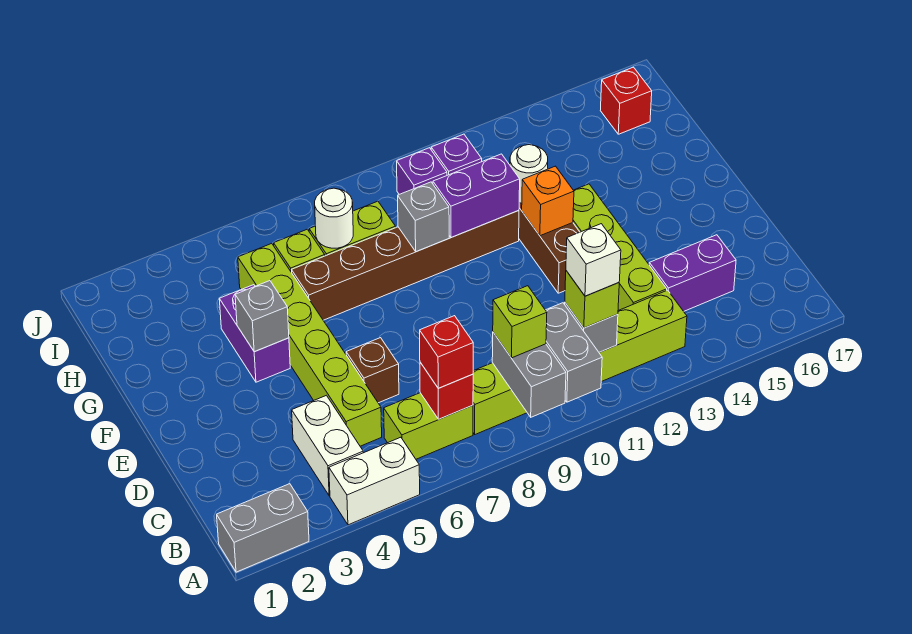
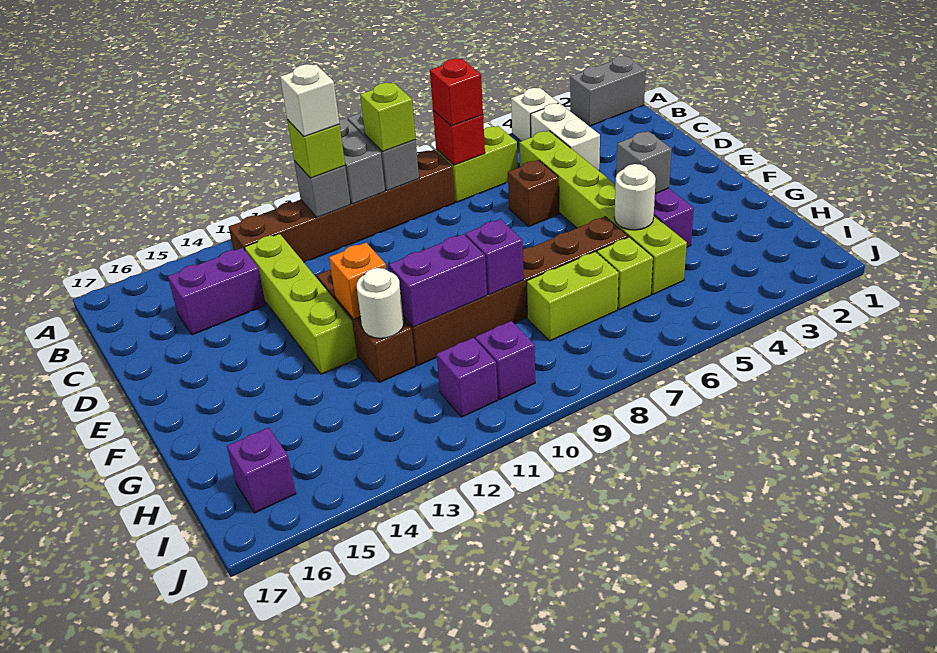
white 1x2 brick [329,437,420,525] -> white 1x1 brick [511,88,558,141]
lime 1x6 brick [473,290,687,434] -> brown 1x6 brick [229,150,455,262]
grey 1x1 brick [398,182,449,252] -> purple 1x1 brick [465,219,524,295]
white 1x1 round brick [315,188,353,248] -> white 1x1 round brick moved to [614,164,656,230]
red 1x1 brick [600,67,652,134] -> purple 1x1 brick [227,428,296,513]

